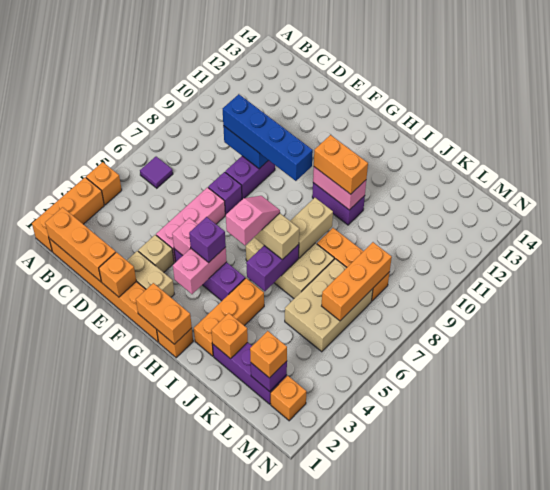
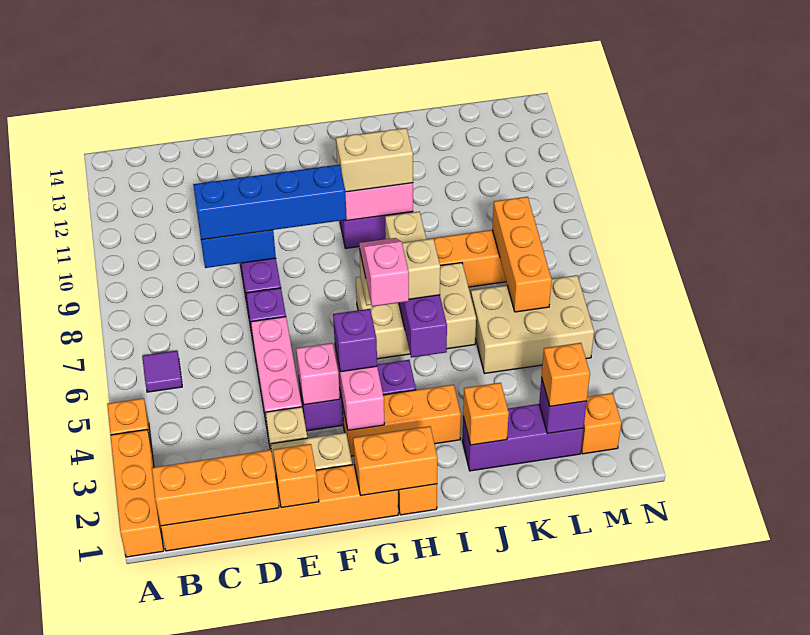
orange 1x2 brick [314,135,368,194] -> tan 1x2 brick [336,128,413,192]
orange 1x3 brick [194,278,264,356] -> orange 1x3 brick turned to [342,385,461,456]
tan 2x3 brick [285,259,373,352] -> tan 2x3 brick turned to [471,275,594,374]

